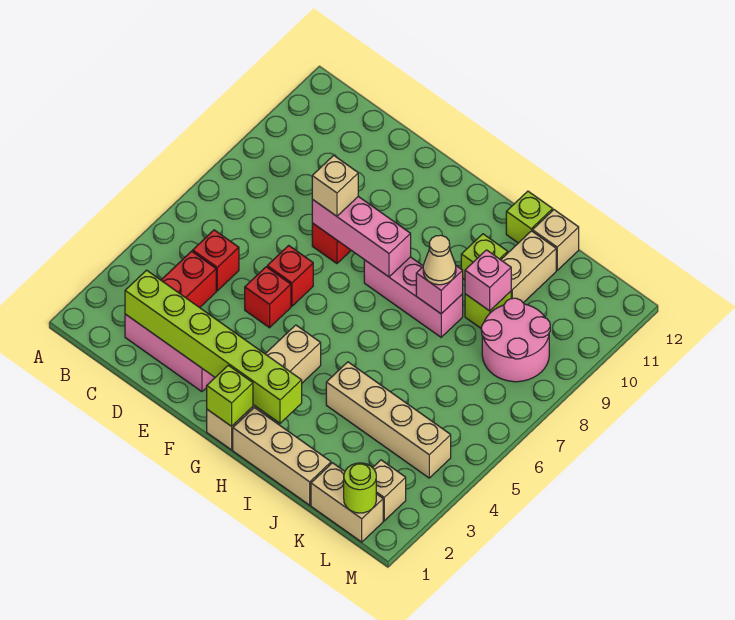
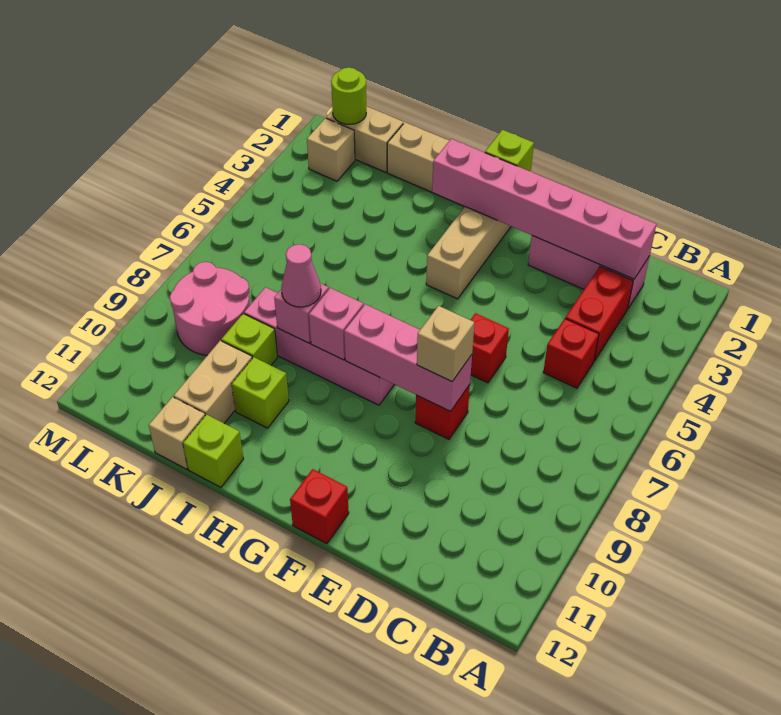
lime 1x6 brick [125,270,302,423] -> pink 1x6 brick [432,139,656,279]
red 1x1 brick [245,267,291,328] -> red 1x1 brick moved to [290,469,349,544]
pink 1x3 brick [364,257,463,337] -> pink 1x4 brick [244,287,394,405]
tan 1x4 brick [326,362,451,478] -> none
tan 1x1 cone [423,235,456,285] -> pink 1x1 cone [281,244,321,307]
pink 1x1 brick [465,250,511,311] -> pink 1x1 brick moved to [309,288,363,360]

